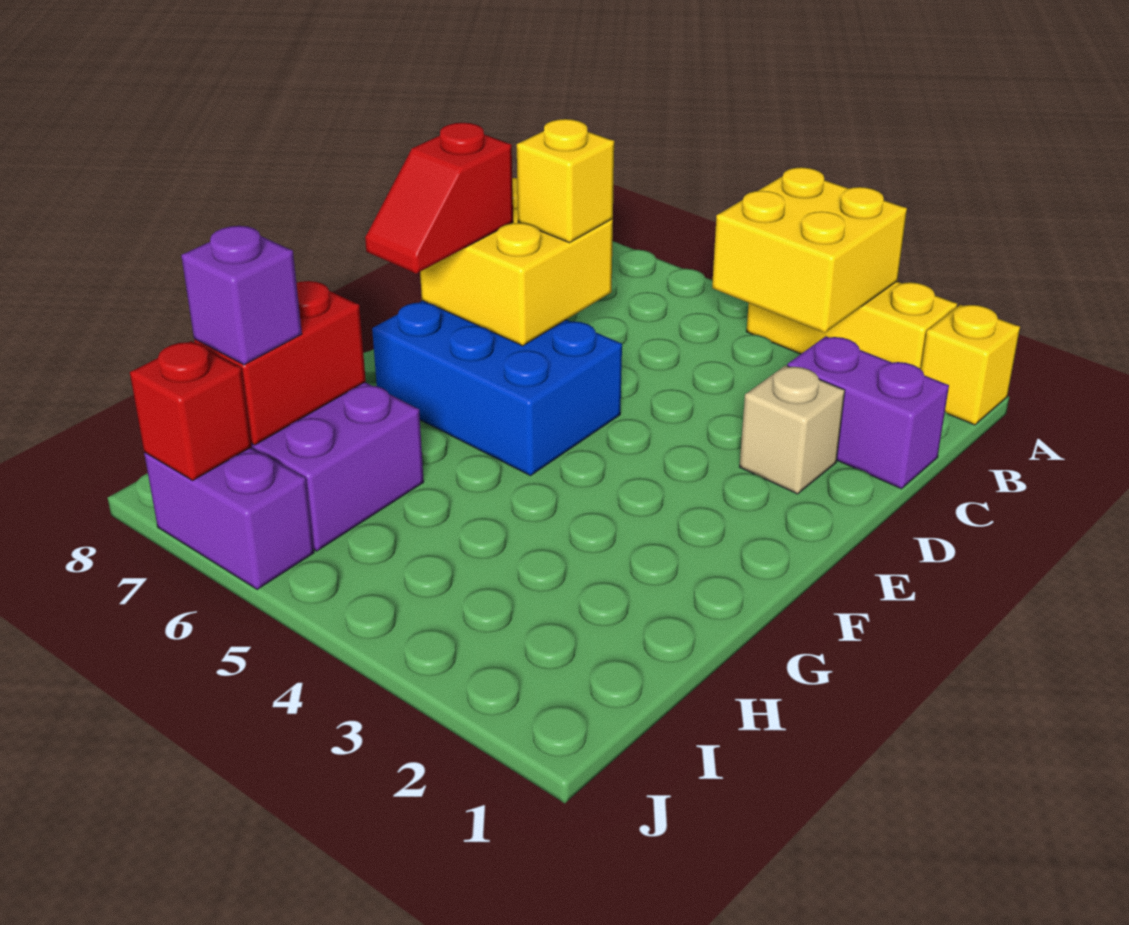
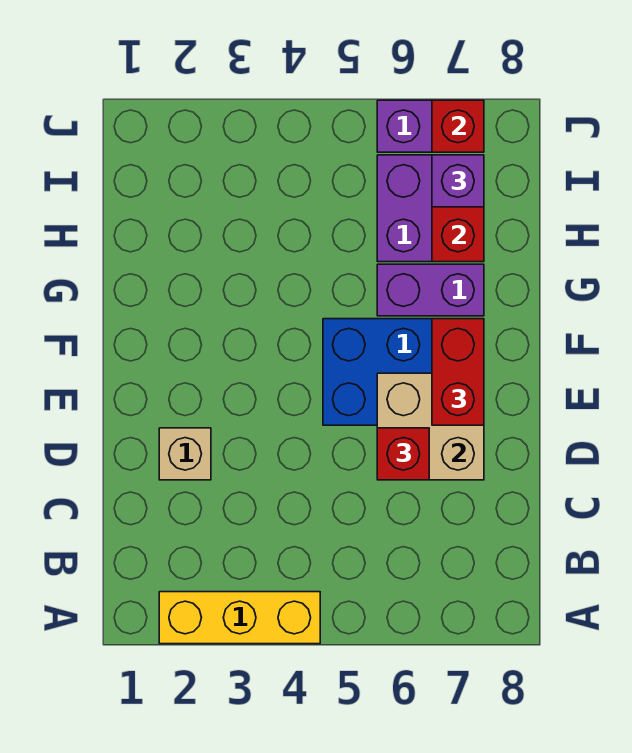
yellow 1x1 brick [921,305,1020,425] -> none
yellow 2x2 brick [712,167,907,333] -> none
purple 1x2 brick [787,336,949,489] -> purple 1x2 brick moved to [377,264,484,316]
yellow 2x2 brick [420,178,613,346] -> tan 2x2 brick [377,373,484,480]
yellow 1x1 brick [517,119,614,243] -> red 1x1 brick [377,428,429,480]
red 1x2 slope [365,123,513,274] -> red 1x2 brick [432,319,484,425]

